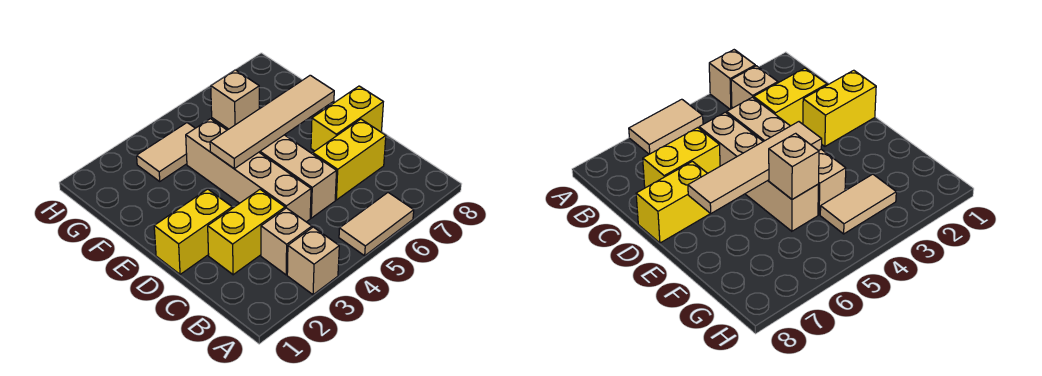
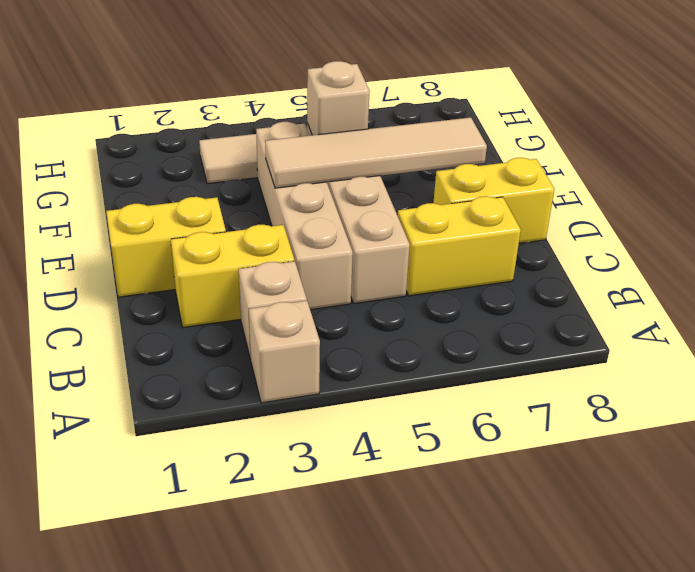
tan 1x2 tile [339,193,414,256] -> none

